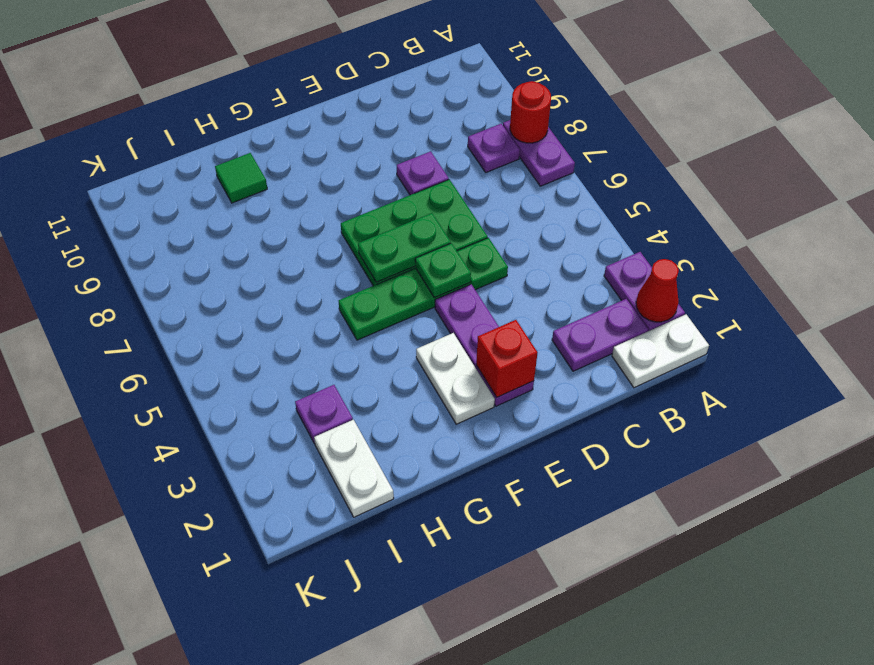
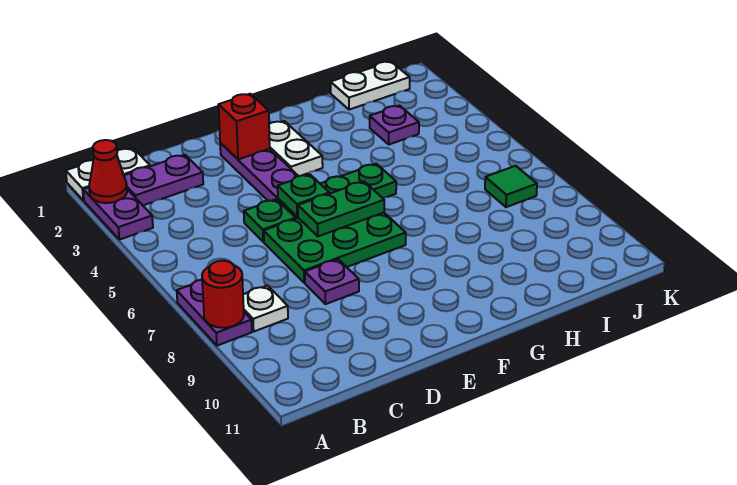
purple 1x1 plate [468,124,520,172] -> white 1x1 plate [243,285,288,331]
green 1x1 tile [215,153,267,203] -> green 1x1 tile moved to [485,166,537,207]
white 1x2 plate [314,420,394,517] -> white 1x2 plate turned to [330,62,410,110]

